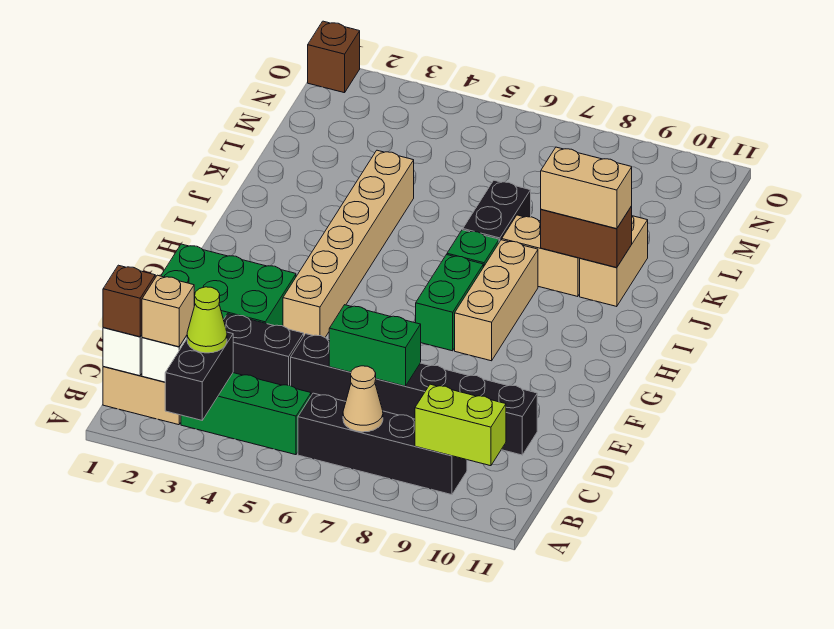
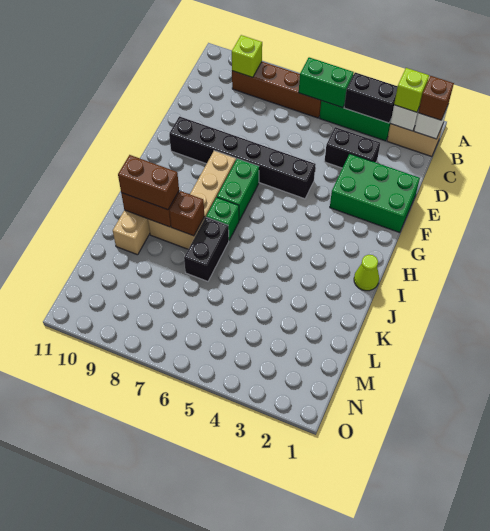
black 1x2 brick [165,332,233,420] -> black 1x2 brick turned to [344,72,398,123]
tan 1x1 brick [142,275,194,347] -> lime 1x1 brick [394,68,429,112]
lime 1x1 cone [187,287,227,353] -> lime 1x1 cone moved to [354,255,379,291]
black 1x4 brick [298,393,467,495] -> brown 1x4 brick [232,62,321,118]
tan 1x1 cone [343,366,383,432] -> none
lime 1x2 brick [415,384,506,466] -> lime 1x1 brick [232,35,262,77]
black 1x6 brick [291,334,537,455] -> black 1x6 brick moved to [169,116,316,199]
green 1x2 brick [329,305,421,386] -> green 1x2 brick moved to [299,57,354,108]
tan 1x6 brick [283,150,414,337] -> none
tan 1x2 brick [541,147,632,229] -> brown 1x2 brick [118,155,179,210]
brown 1x1 brick [308,21,360,93] -> brown 1x1 brick moved to [170,191,204,236]

